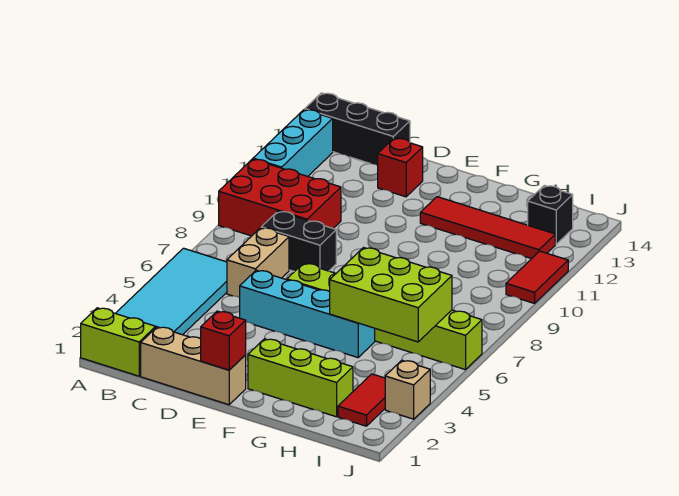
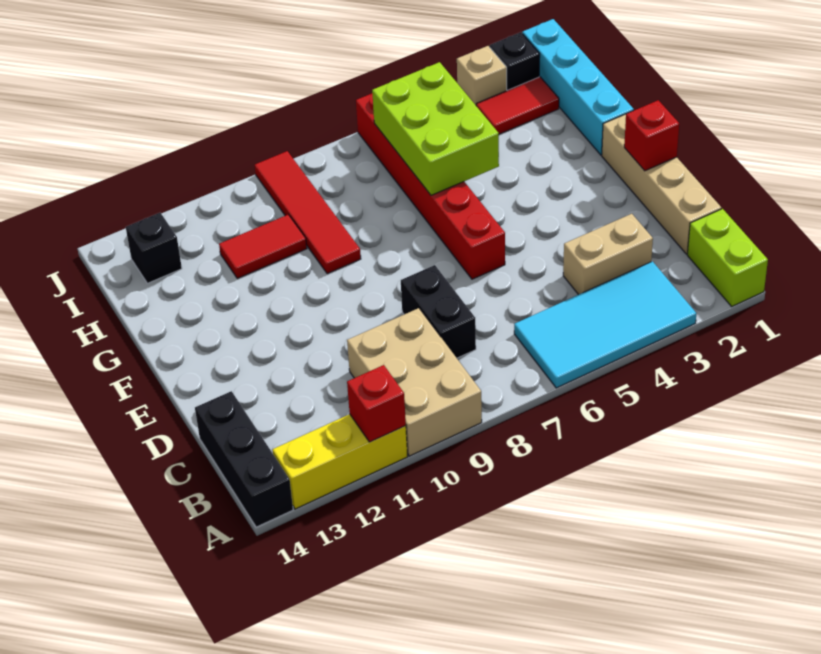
red 2x3 brick [219,159,341,236] -> tan 2x3 brick [347,308,482,456]
cyan 1x3 brick [253,109,333,176] -> yellow 1x3 brick [273,414,408,509]
tan 1x3 brick [141,327,246,405] -> tan 1x4 brick [602,114,721,254]
tan 1x2 brick [227,228,289,298] -> tan 1x2 brick moved to [563,214,653,295]
cyan 1x4 brick [240,270,375,358] -> cyan 1x4 brick moved to [522,19,634,155]
red 1x1 brick [378,138,423,197] -> red 1x1 brick moved to [347,365,406,442]
lime 1x6 brick [287,263,482,370] -> red 1x6 brick [356,93,505,279]
lime 1x3 brick [248,339,353,417] -> none
red 1x4 tile [420,197,555,259] -> red 1x4 tile moved to [255,151,361,274]
none -> black 1x1 brick [490,32,540,90]
red 1x2 tile [506,251,568,303] -> red 1x2 tile moved to [219,215,307,278]

